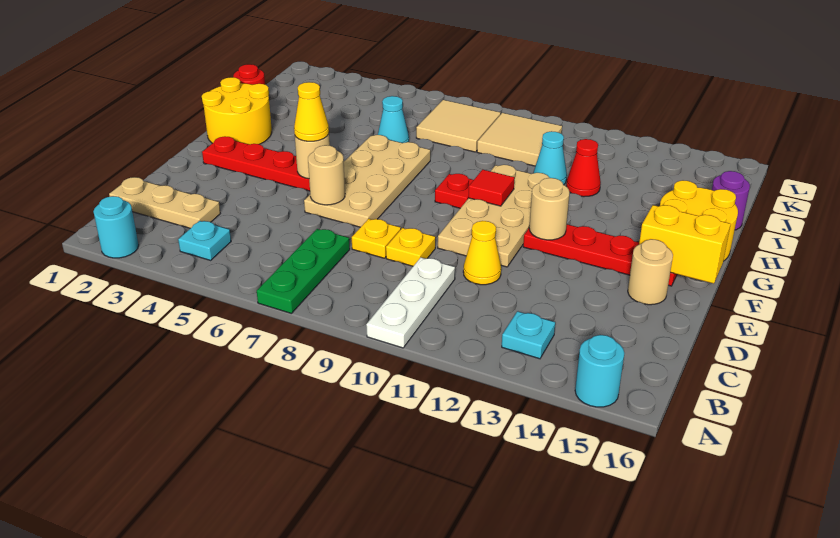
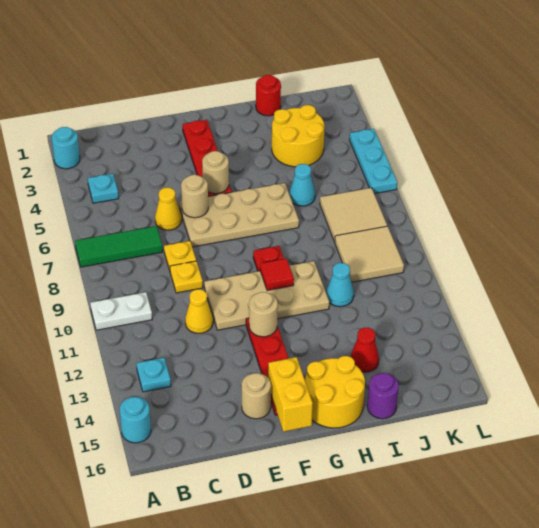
green 1x3 plate [257,229,350,314] -> green 1x3 tile [75,226,163,267]
white 1x3 plate [366,258,455,348] -> white 1x2 plate [90,292,152,330]
tan 1x3 plate [109,177,220,228] -> none
yellow 1x1 cone [294,82,329,141] -> yellow 1x1 cone moved to [155,188,182,230]
yellow 2x2 round brick [202,77,272,144] -> yellow 2x2 round brick moved to [272,105,324,167]
red 1x1 cone [566,139,601,197] -> red 1x1 cone moved to [351,328,379,372]
none -> cyan 1x3 plate [350,129,397,194]

